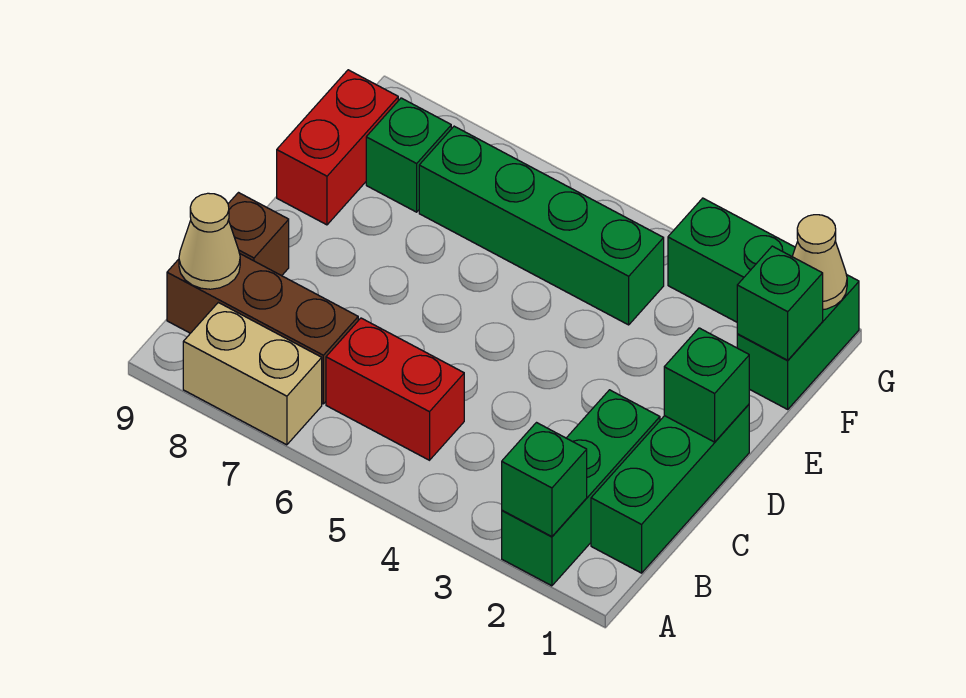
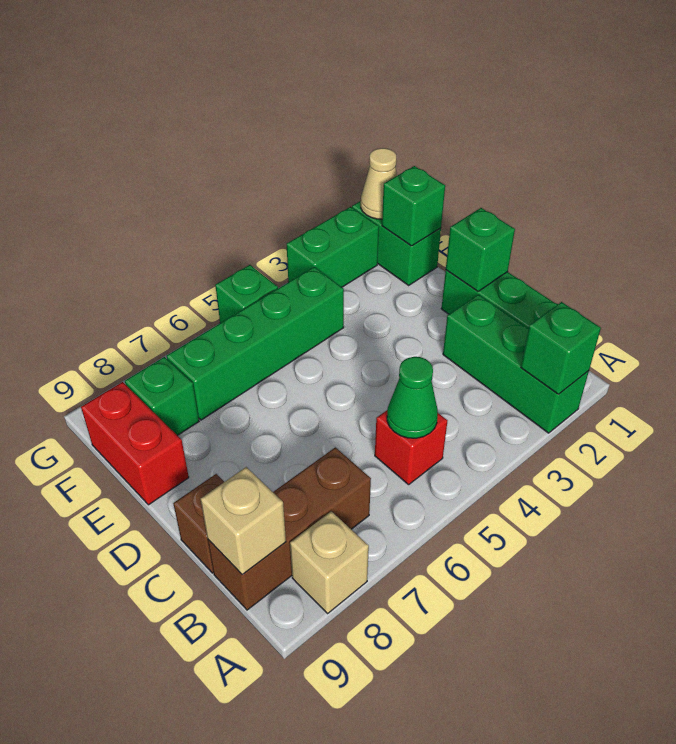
tan 1x2 brick [183,302,322,445] -> tan 1x1 brick [290,511,369,613]
red 1x2 brick [326,318,464,460] -> red 1x1 brick [375,411,447,485]
none -> green 1x1 cone [387,357,438,438]
tan 1x1 cone [179,193,240,289] -> tan 1x1 brick [201,467,286,575]
none -> green 1x1 brick [215,265,278,323]

